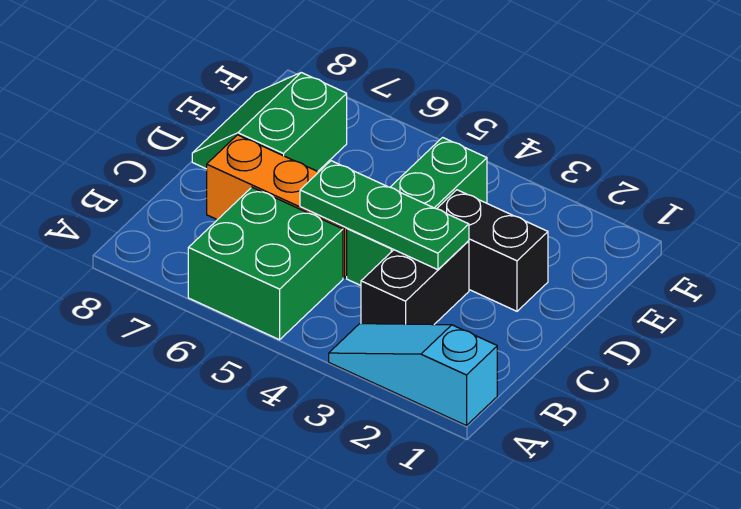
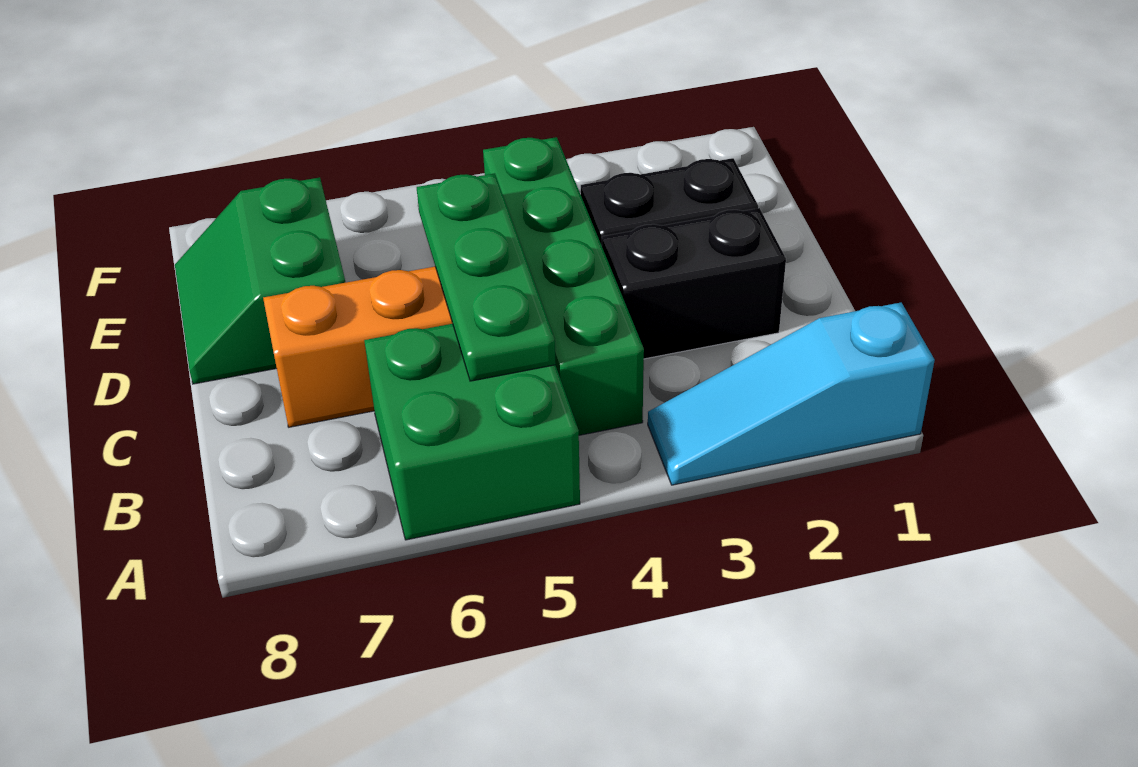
black 1x2 brick [361,241,469,325] -> black 1x2 brick turned to [602,208,786,359]
green 1x3 plate [300,161,469,270] -> green 1x3 plate turned to [417,173,556,381]
green 1x3 brick [347,137,487,285] -> green 1x4 brick [483,137,644,435]

